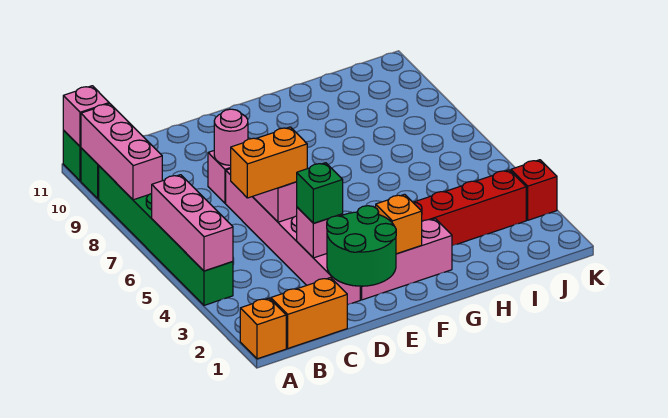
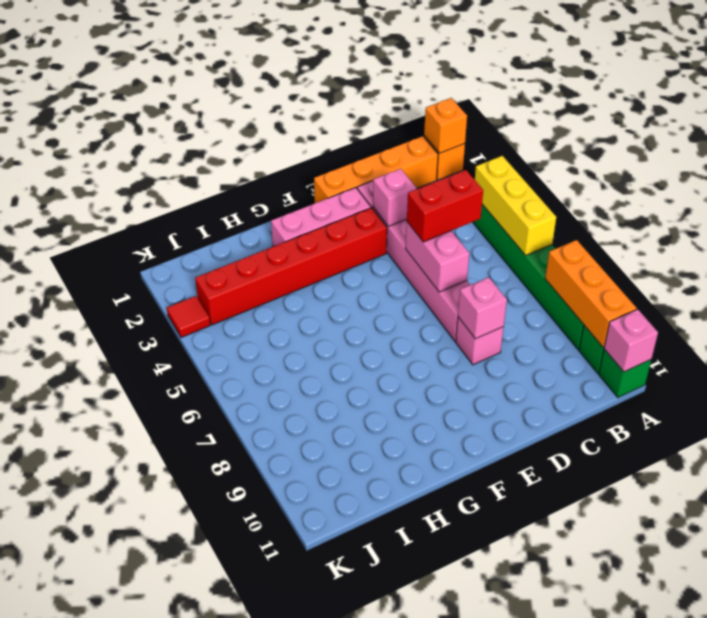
pink 1x3 brick [152,175,233,271] -> yellow 1x3 brick [475,156,556,255]
pink 1x3 brick [81,103,162,200] -> orange 1x3 brick [545,240,637,347]
orange 1x2 brick [271,278,347,348] -> orange 1x4 brick [314,136,438,203]
orange 1x2 brick [231,127,307,198] -> red 1x2 brick [407,170,483,242]
green 2x2 round brick [327,206,396,286] -> none
green 1x1 brick [297,163,343,223] -> none
pink 1x1 round brick [214,109,248,165] -> pink 1x1 brick [458,277,507,339]
orange 1x1 brick [376,194,422,254] -> orange 1x1 brick moved to [424,98,467,153]
red 1x1 brick [511,160,557,220] -> red 1x1 tile [167,296,210,338]

